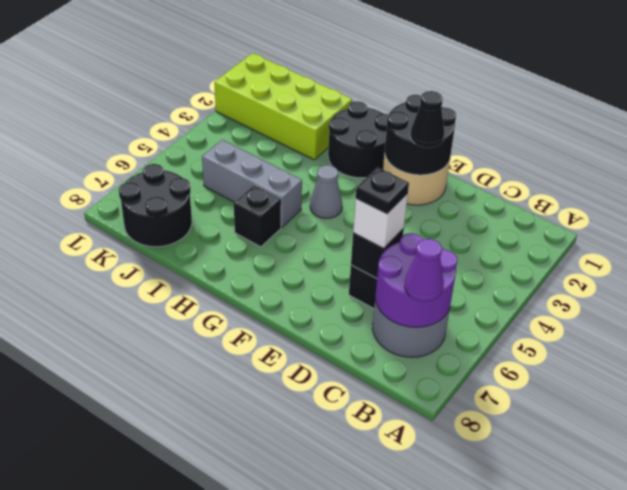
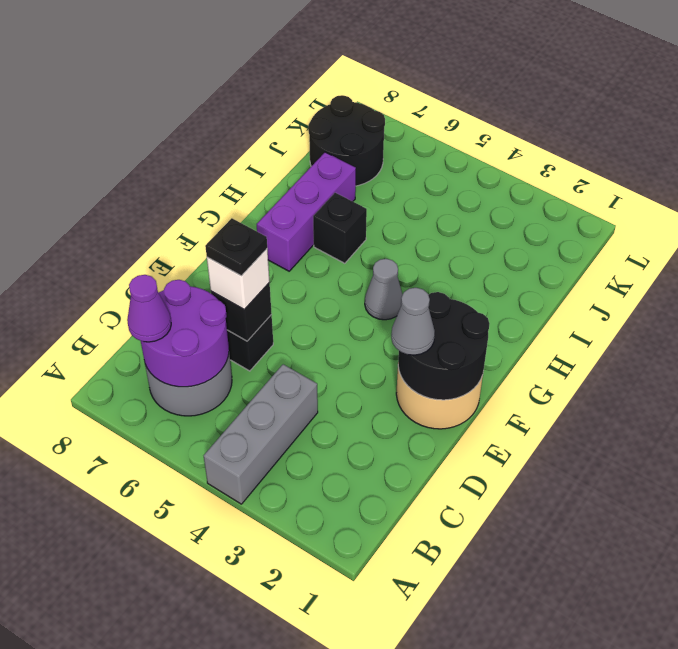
black 1x1 cone [410,91,444,148] -> grey 1x1 cone [391,288,435,355]
black 2x2 round brick [328,101,389,178] -> none
none -> purple 1x3 brick [257,152,356,271]
grey 1x3 brick [202,140,302,227] -> grey 1x3 brick moved to [204,364,318,504]
lime 2x4 brick [214,53,352,160] -> none

